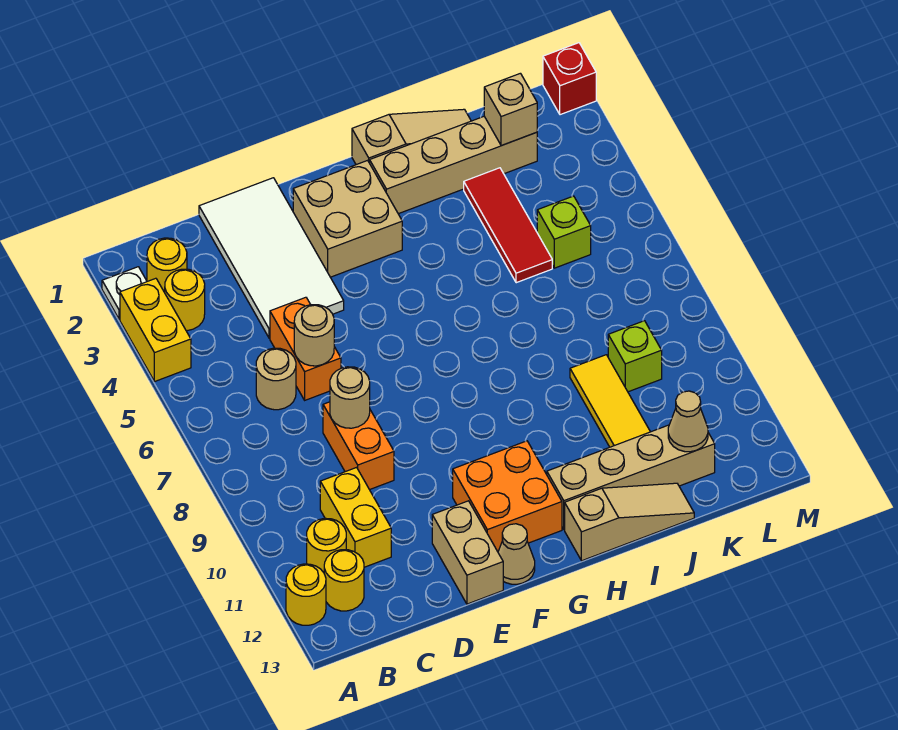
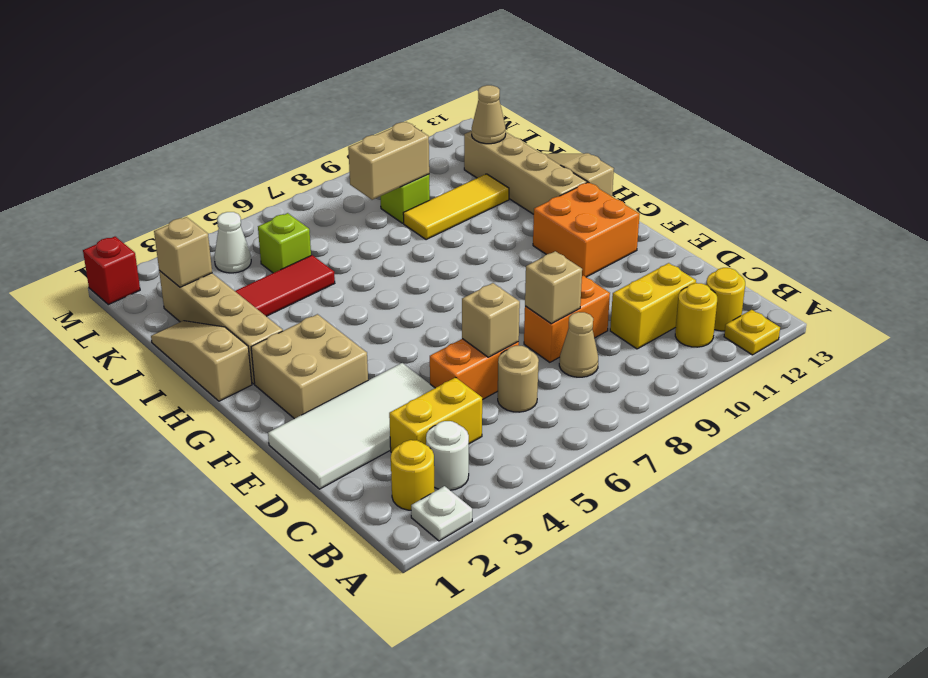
yellow 1x2 brick [120,278,191,382] -> yellow 1x2 brick moved to [389,377,482,453]
yellow 1x1 round brick [286,564,326,625] -> yellow 1x1 plate [724,310,780,355]
yellow 1x1 round brick [165,269,205,331] -> white 1x1 round brick [426,421,469,490]
tan 1x1 round brick [294,305,334,366] -> tan 1x1 brick [462,283,520,357]
tan 1x1 round brick [330,367,370,428] -> tan 1x1 brick [525,251,582,324]
tan 1x2 brick [432,501,503,604] -> tan 1x2 brick moved to [348,122,429,200]
tan 1x1 cone [498,524,535,584] -> tan 1x1 cone moved to [559,312,598,377]
none -> white 1x1 cone [214,212,251,273]

